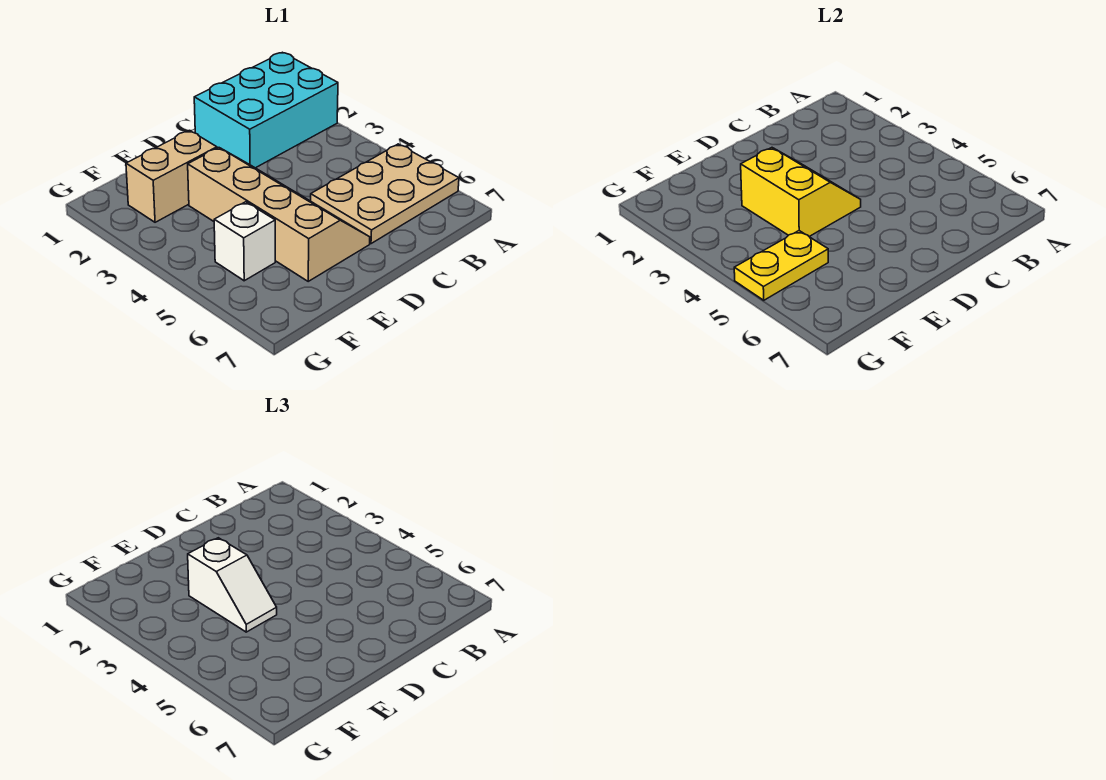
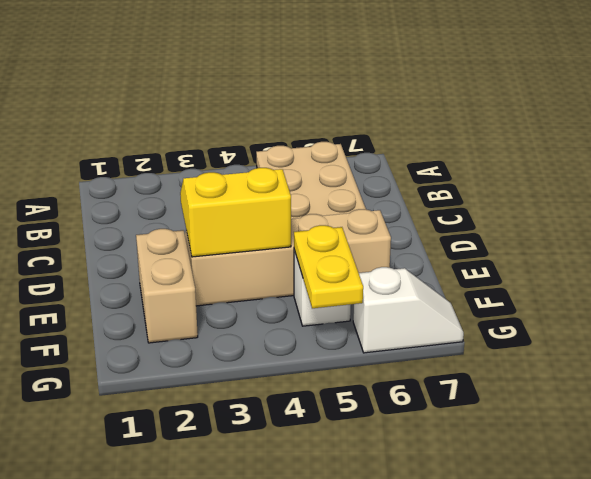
cyan 2x3 brick [194,52,338,168] -> none
white 1x2 slope [188,538,277,632] -> white 1x2 slope moved to [353,267,464,353]

